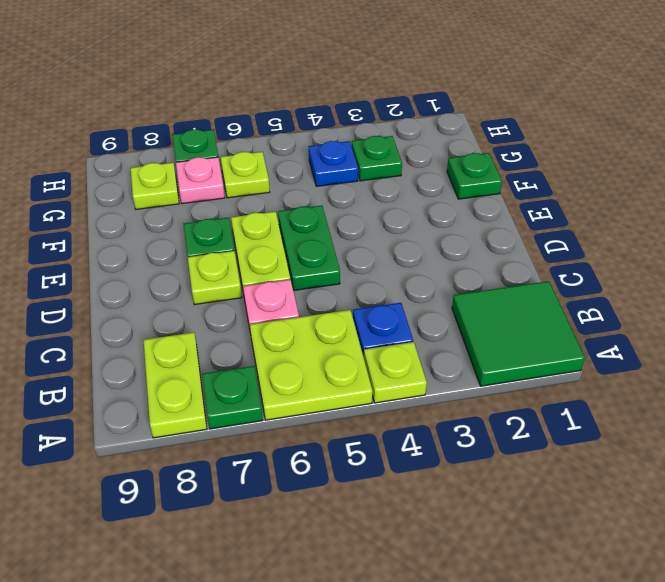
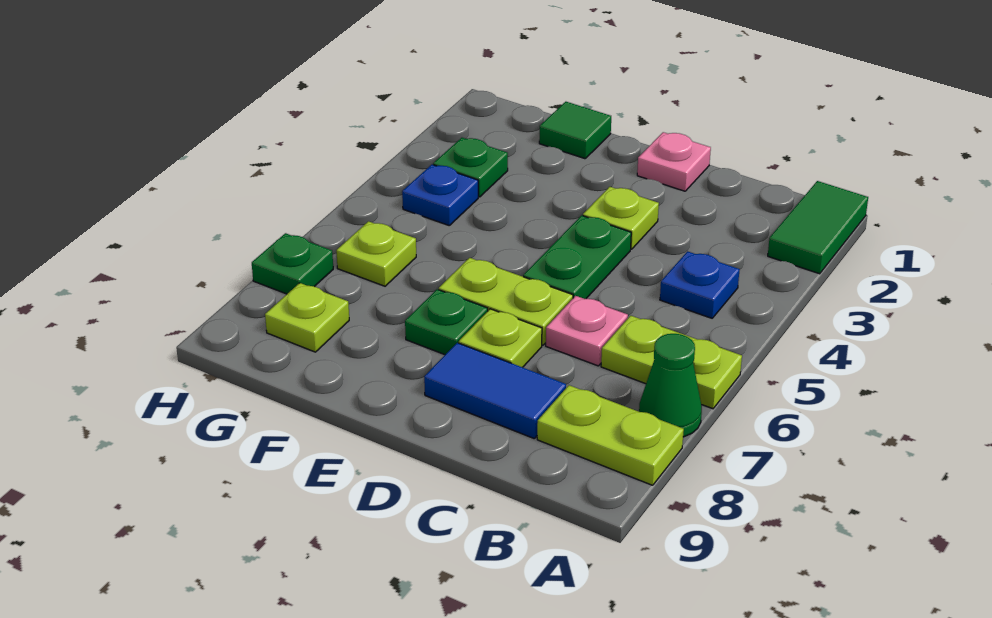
green 2x2 tile [452,281,585,386] -> green 1x2 tile [768,181,868,274]
lime 1x1 plate [364,342,427,403] -> lime 1x1 plate moved to [583,187,659,249]
lime 2x2 plate [250,310,373,420] -> lime 1x2 plate [601,316,742,409]
green 1x1 plate [202,366,263,429] -> green 1x1 cone [639,334,702,437]
none -> blue 1x2 tile [424,343,566,438]
green 1x2 plate [278,206,340,290] -> green 1x2 plate turned to [523,215,631,299]
green 1x1 plate [447,153,502,199] -> green 1x1 tile [539,102,611,159]
pink 1x1 plate [176,157,225,204] -> pink 1x1 plate moved to [637,132,711,191]

